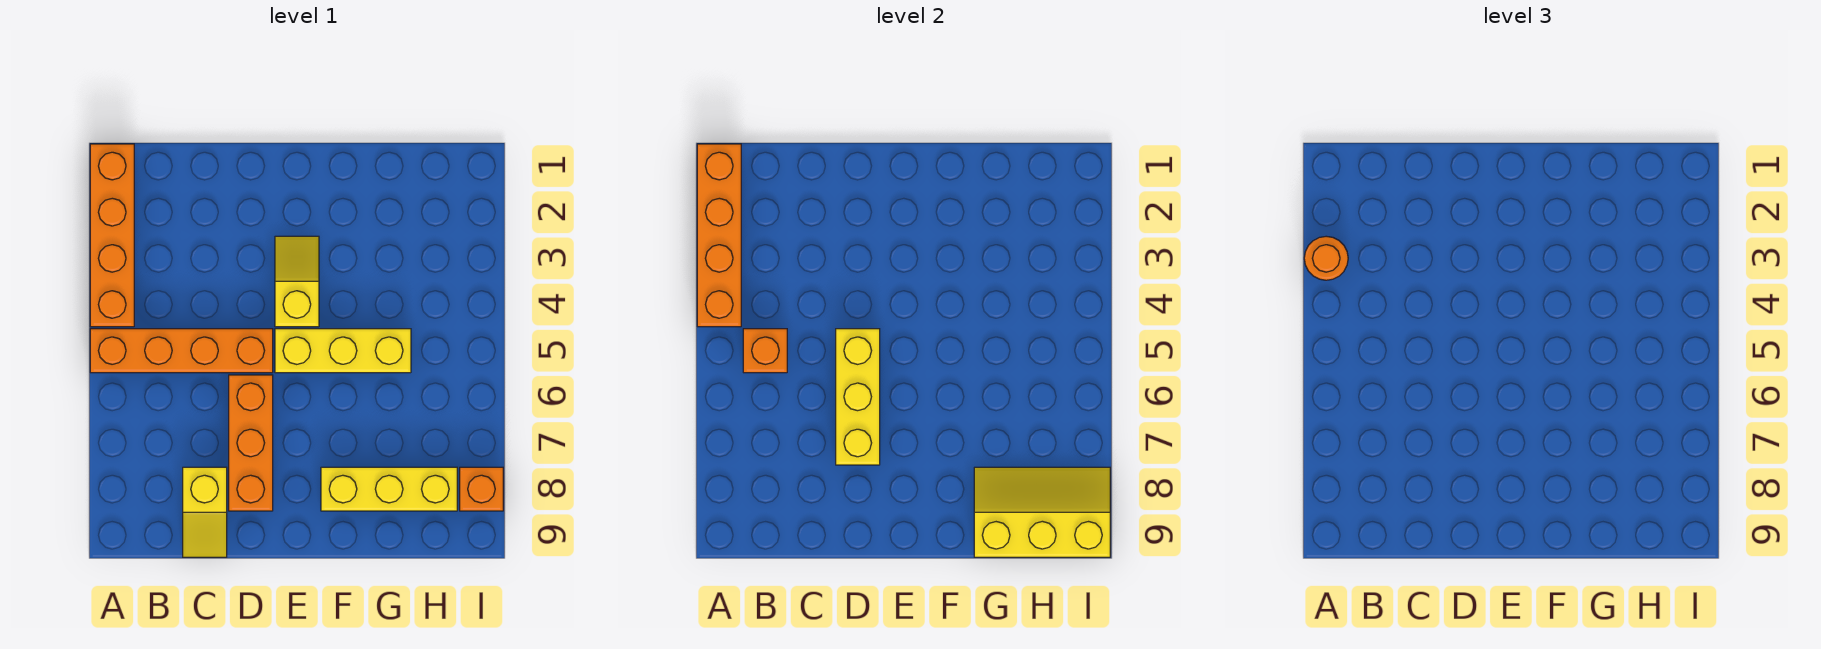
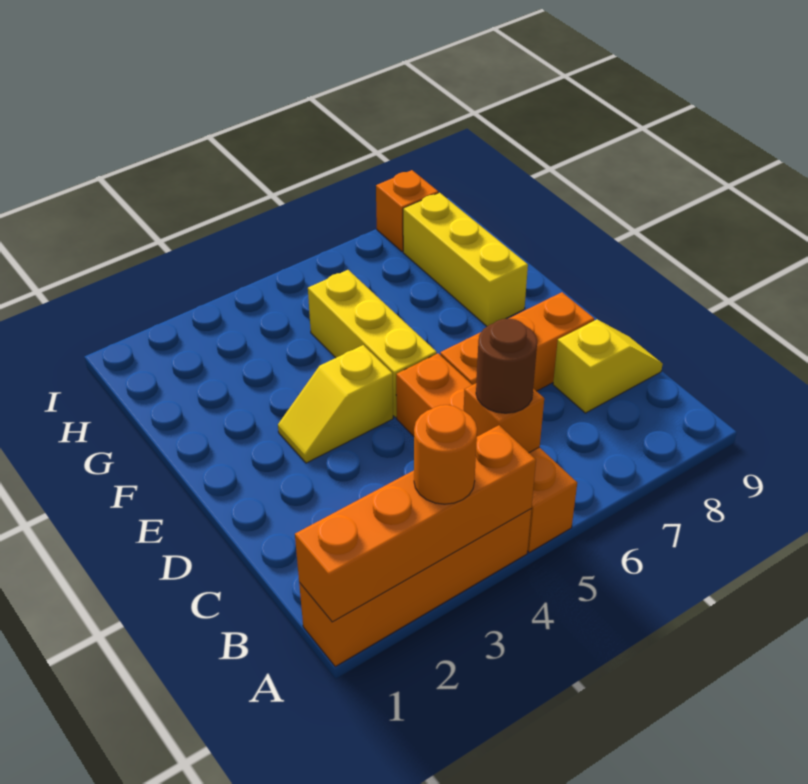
none -> brown 1x1 round brick [476,319,537,413]
yellow 1x3 brick [836,329,880,465] -> none
yellow 2x3 slope [974,467,1110,557] -> none

